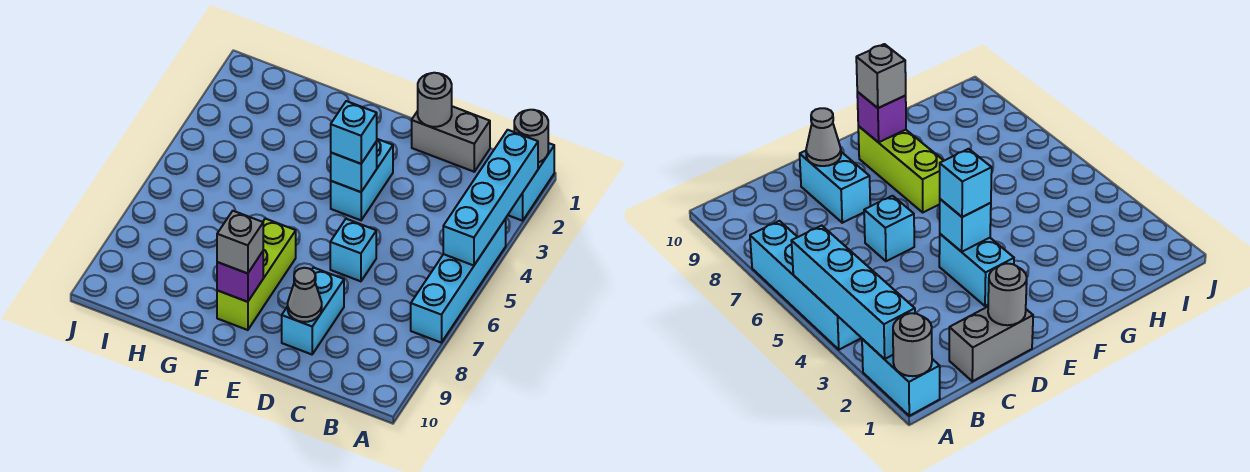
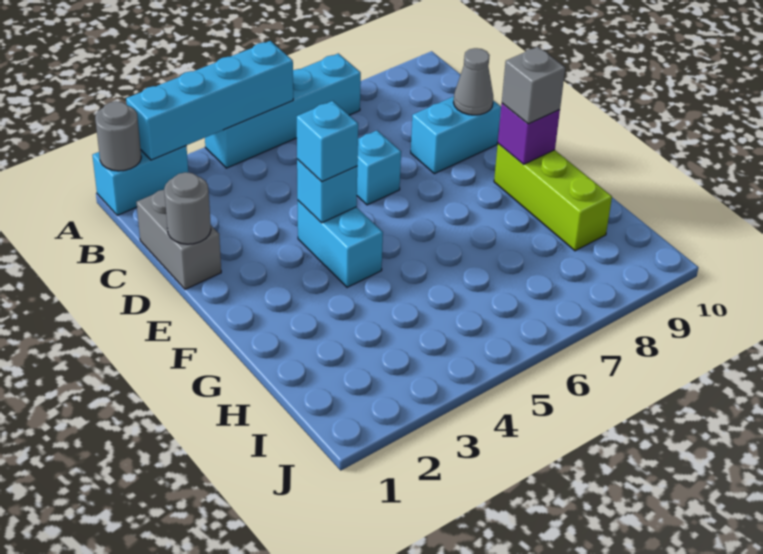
cyan 1x2 brick [331,139,393,220] -> cyan 1x2 brick turned to [298,201,383,287]
lime 1x3 brick [217,219,296,330] -> lime 1x3 brick turned to [494,144,612,251]

